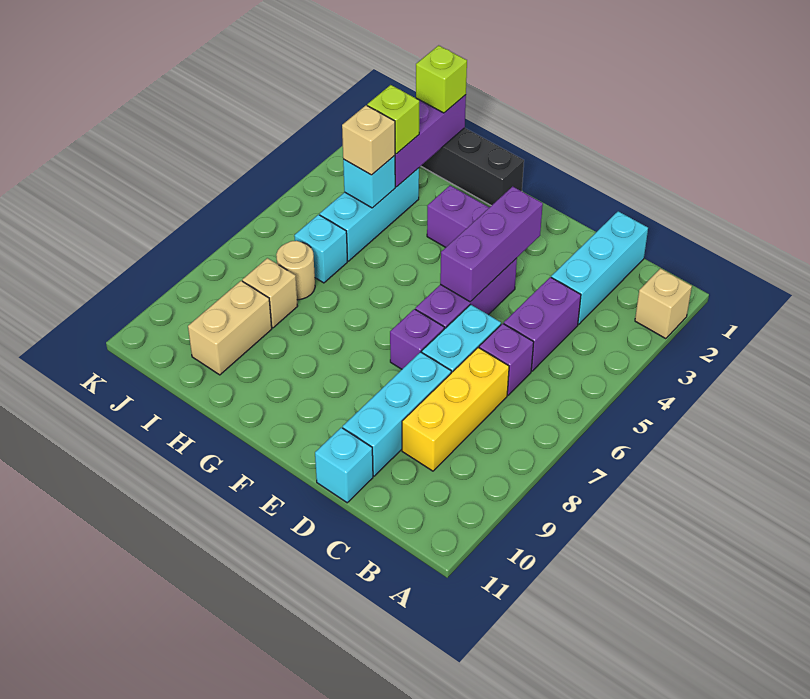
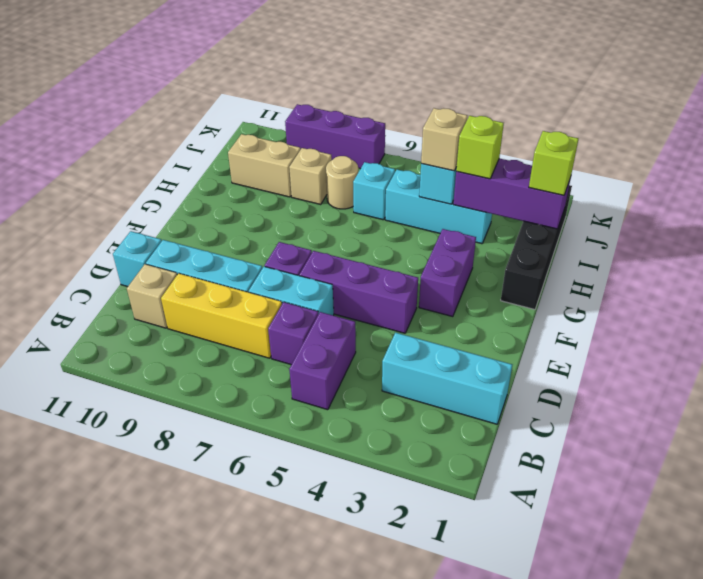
tan 1x1 brick [635,269,692,339] -> tan 1x1 brick moved to [127,264,177,328]
purple 1x2 brick [504,277,581,371] -> purple 1x2 brick turned to [289,312,356,410]
purple 1x3 brick [440,186,543,302] -> purple 1x3 brick moved to [285,104,385,169]

